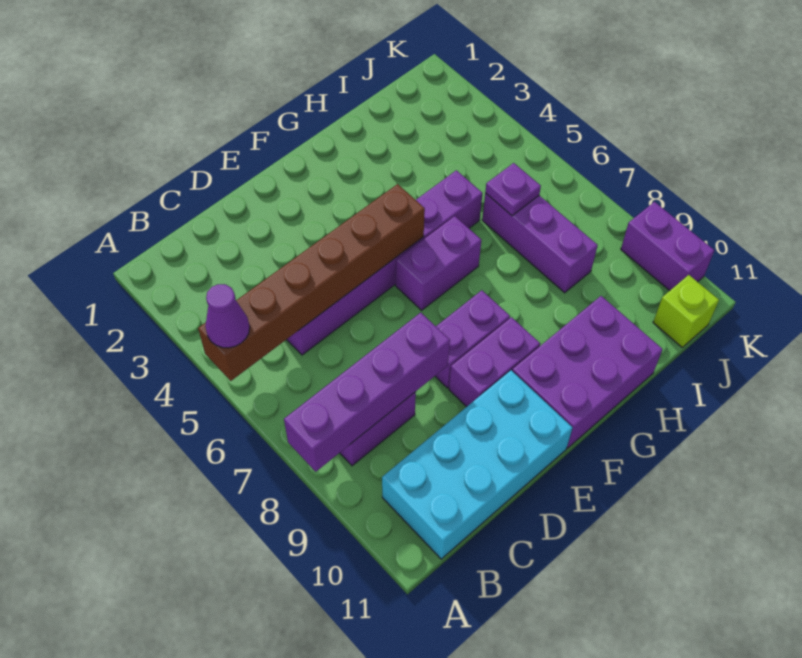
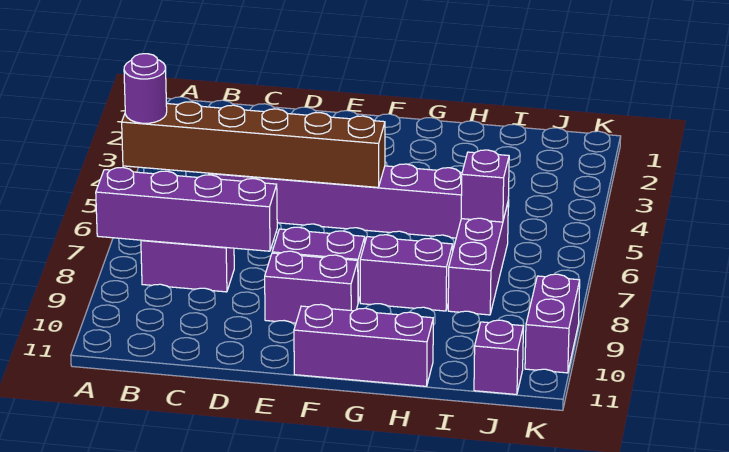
purple 1x1 cone [205,284,250,348] -> purple 1x1 round brick [124,54,167,123]
cyan 2x4 brick [382,370,573,559] -> none
purple 1x2 brick [396,216,481,310] -> purple 1x2 brick moved to [360,235,453,311]
purple 2x3 brick [512,296,662,448] -> purple 1x3 brick [294,304,433,386]
purple 1x1 plate [485,163,541,216] -> purple 1x1 brick [461,150,509,222]
lime 1x1 brick [653,275,719,347] -> purple 1x1 brick [474,320,523,395]

